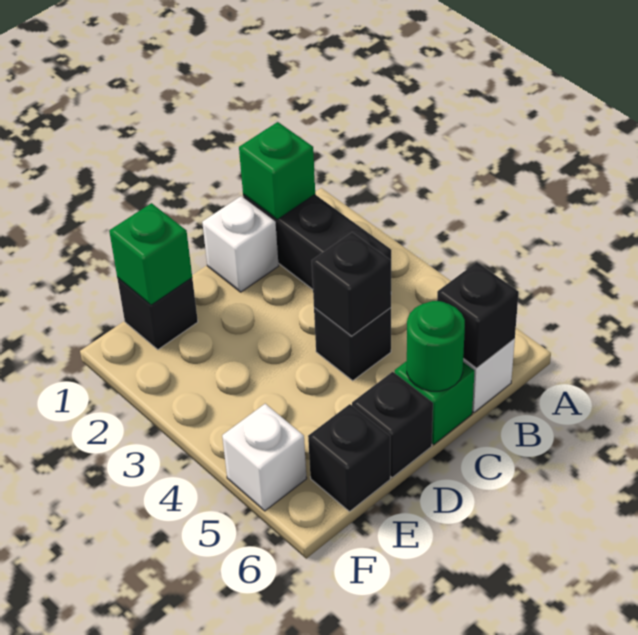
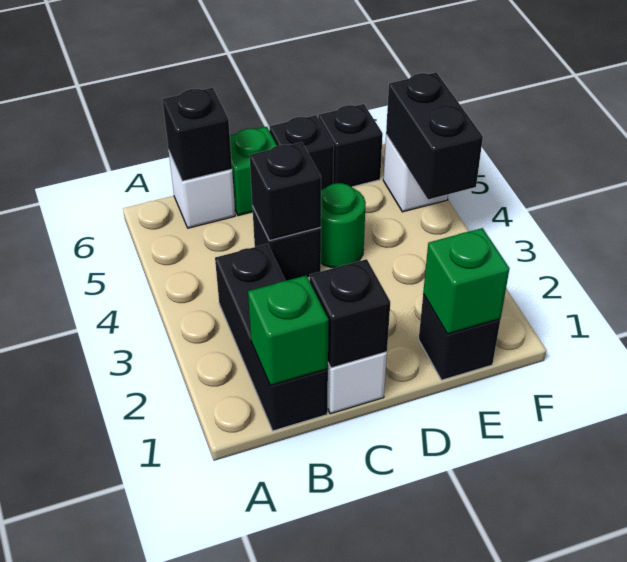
none -> black 1x1 brick [310,259,390,368]
green 1x1 round brick [407,301,465,391] -> green 1x1 round brick moved to [321,183,366,268]
none -> black 1x2 brick [386,72,483,199]

